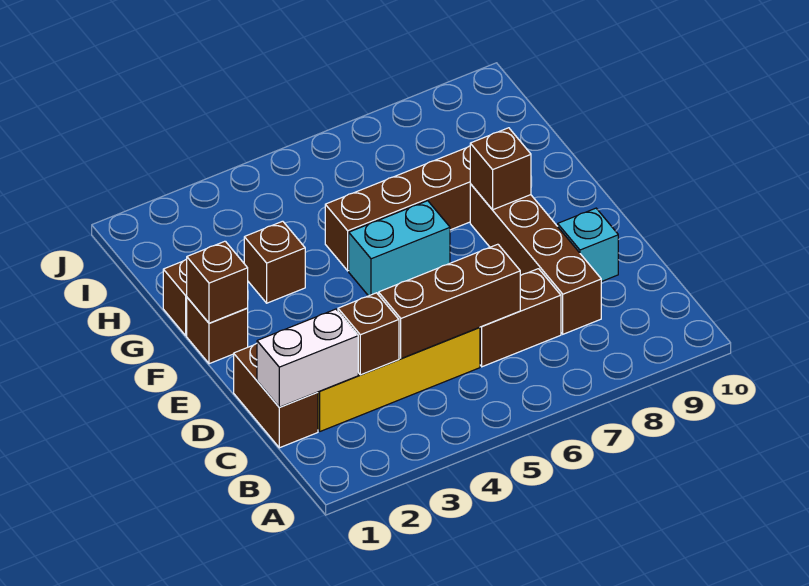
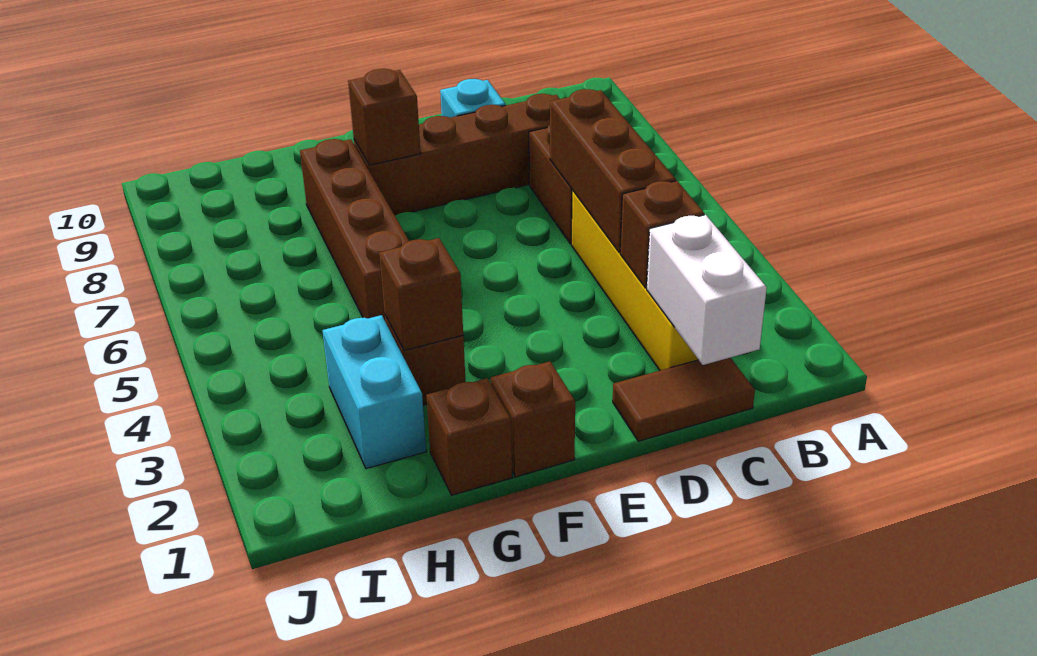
brown 1x2 brick [234,343,318,448] -> brown 1x2 tile [613,358,755,441]
brown 1x1 brick [187,241,248,323] -> brown 1x1 brick moved to [379,238,463,351]
cyan 1x2 brick [349,201,450,296] -> cyan 1x2 brick moved to [322,315,426,469]

